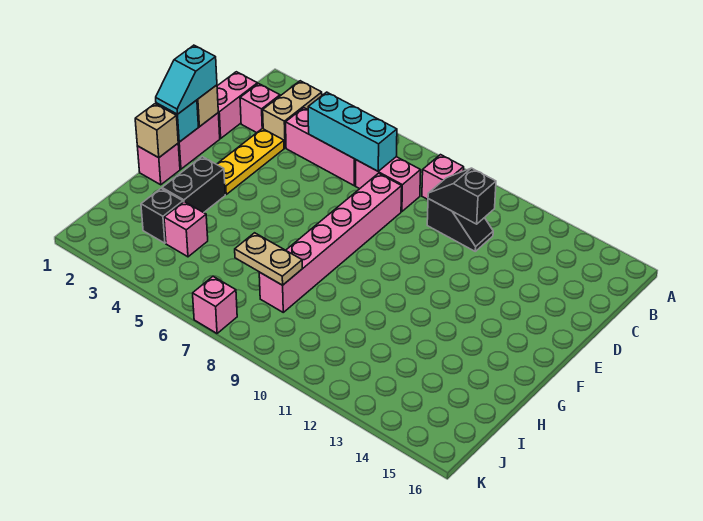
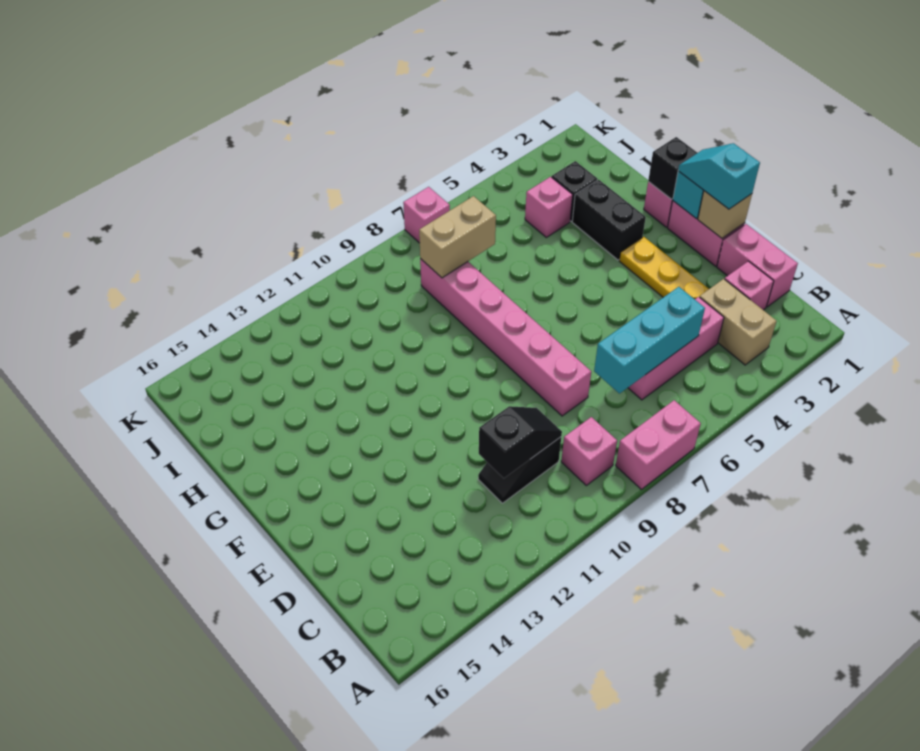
pink 1x2 brick [356,157,421,212] -> pink 1x2 brick moved to [616,400,701,489]
tan 1x1 brick [135,104,178,158] -> black 1x1 brick [648,137,697,199]
tan 1x2 plate [235,233,302,285] -> tan 1x2 brick [419,196,496,278]

